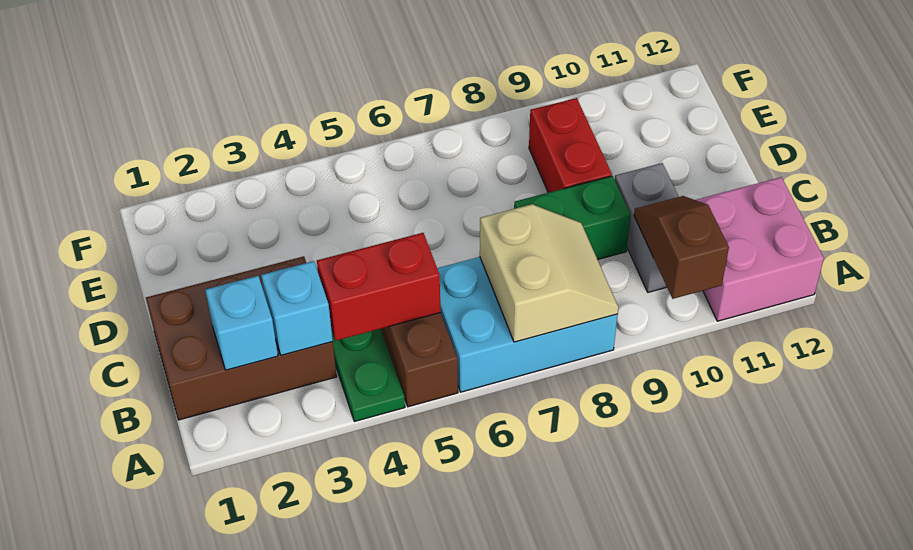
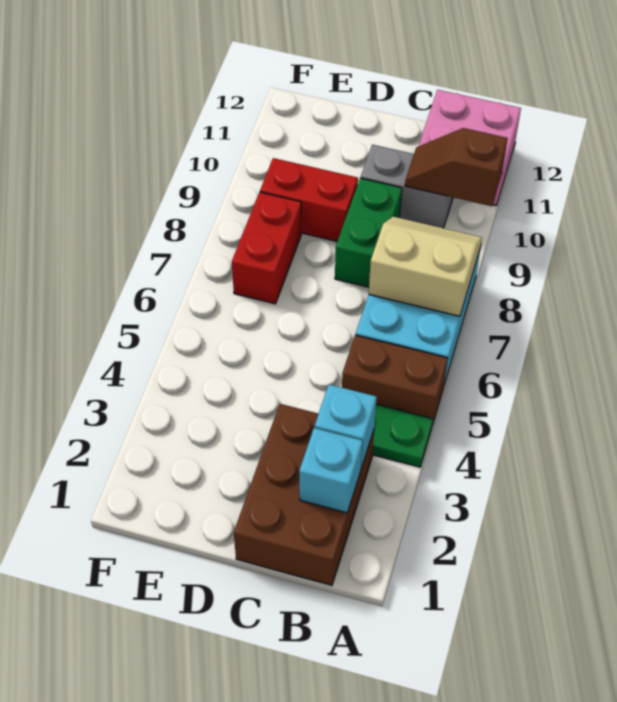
red 1x2 brick [317,233,441,341] -> red 1x2 brick moved to [232,192,301,304]

